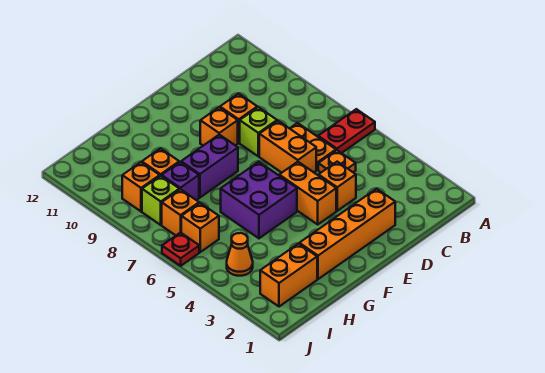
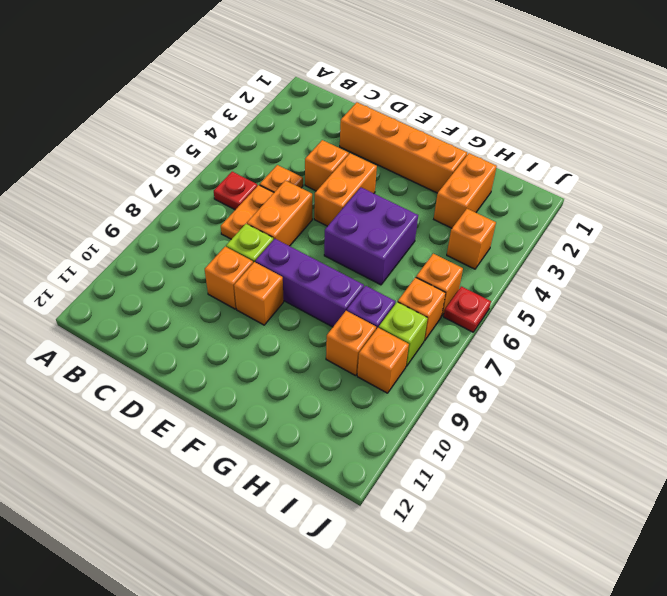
red 1x2 plate [318,109,375,153] -> red 1x1 plate [214,172,257,210]
purple 1x2 brick [181,135,238,198] -> purple 1x3 brick [255,239,364,327]
orange 1x2 brick [260,243,317,307] -> orange 1x2 brick turned to [434,153,497,228]
orange 1x1 cone [227,233,253,276] -> orange 1x1 brick [447,209,496,269]

